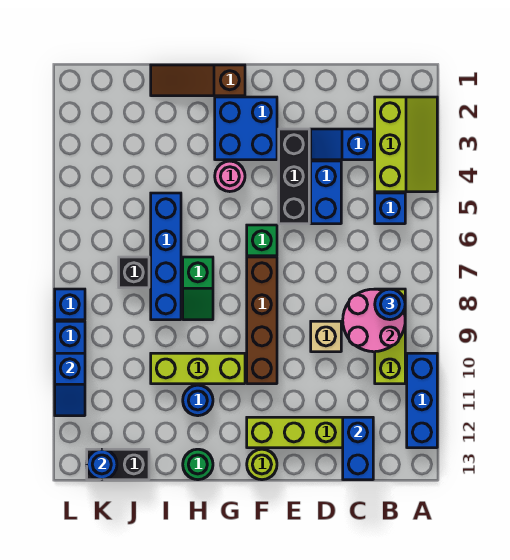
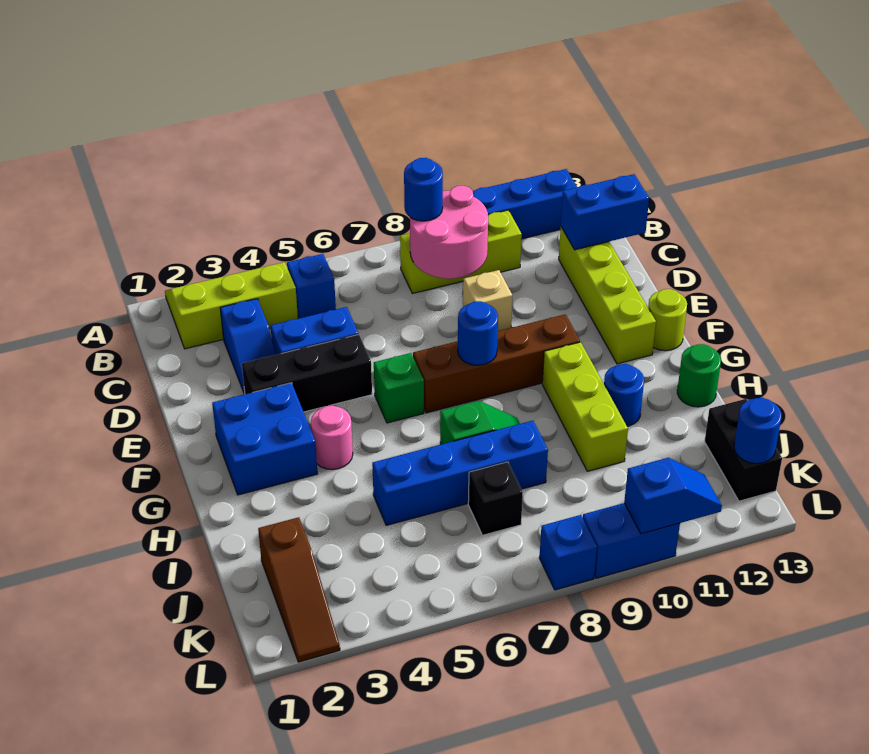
none -> blue 1x1 round brick [458,301,498,365]
brown 1x3 slope [151,65,245,96] -> brown 1x3 slope moved to [258,517,340,662]

